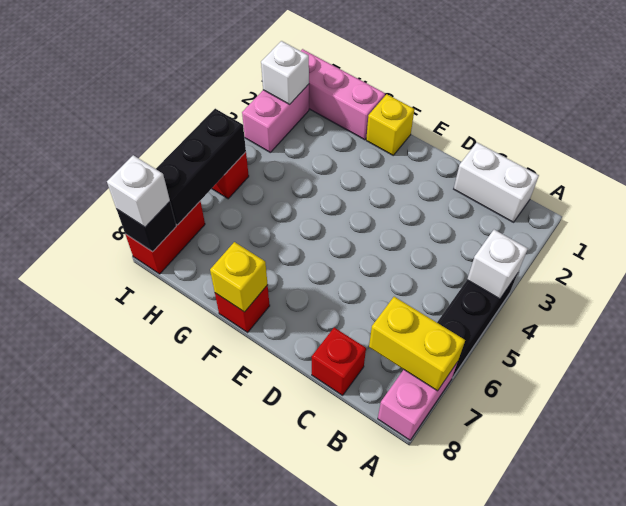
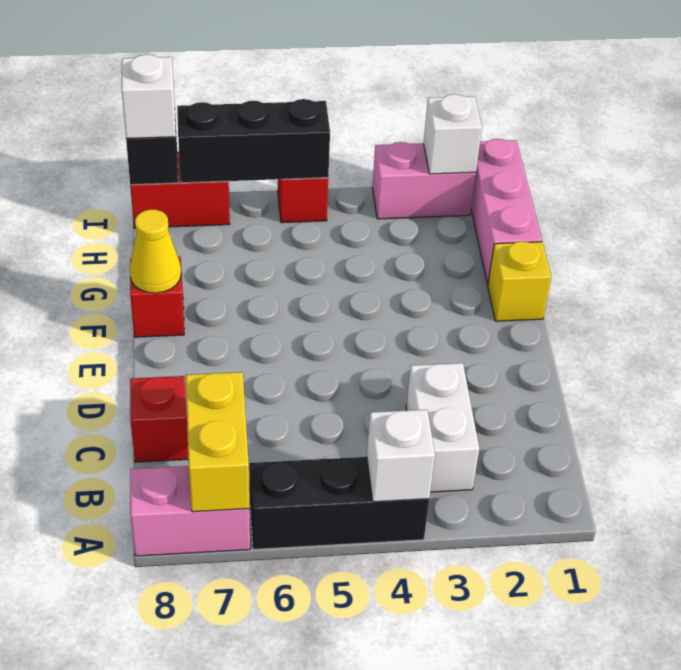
white 1x2 brick [454,143,539,222] -> white 1x2 brick moved to [406,363,479,492]
yellow 1x1 brick [210,242,268,312] -> yellow 1x1 cone [130,209,181,293]

